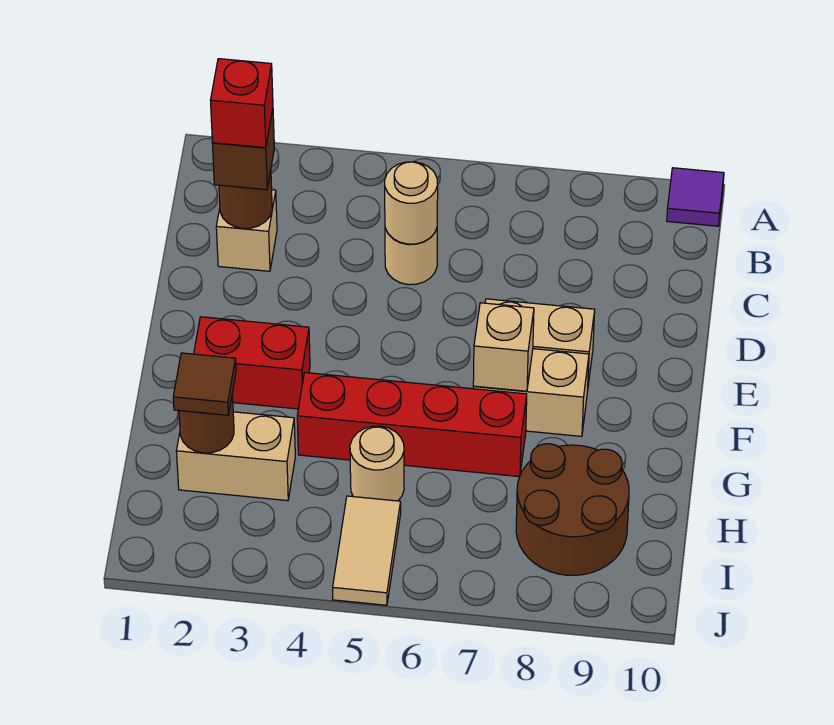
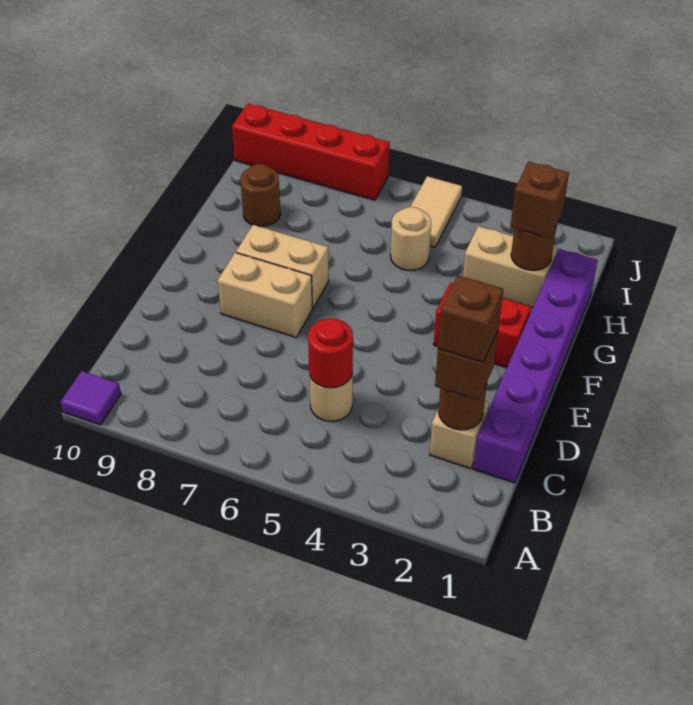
none -> purple 1x6 brick [473,249,598,483]
red 1x1 brick [211,59,273,148] -> brown 1x1 brick [438,275,503,362]
tan 1x1 round brick [385,162,438,244] -> red 1x1 round brick [308,318,353,388]
tan 1x1 brick [473,303,534,391] -> none
red 1x4 brick [297,373,527,477] -> red 1x4 brick moved to [232,104,389,200]
brown 1x1 tile [173,353,236,415] -> brown 1x1 brick [510,162,569,238]
brown 2x2 round brick [516,444,629,575] -> brown 1x1 round brick [240,164,280,227]

